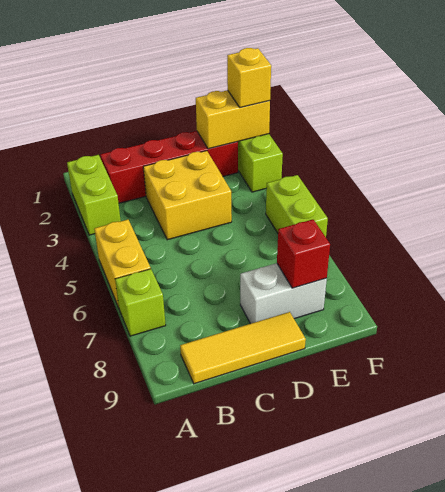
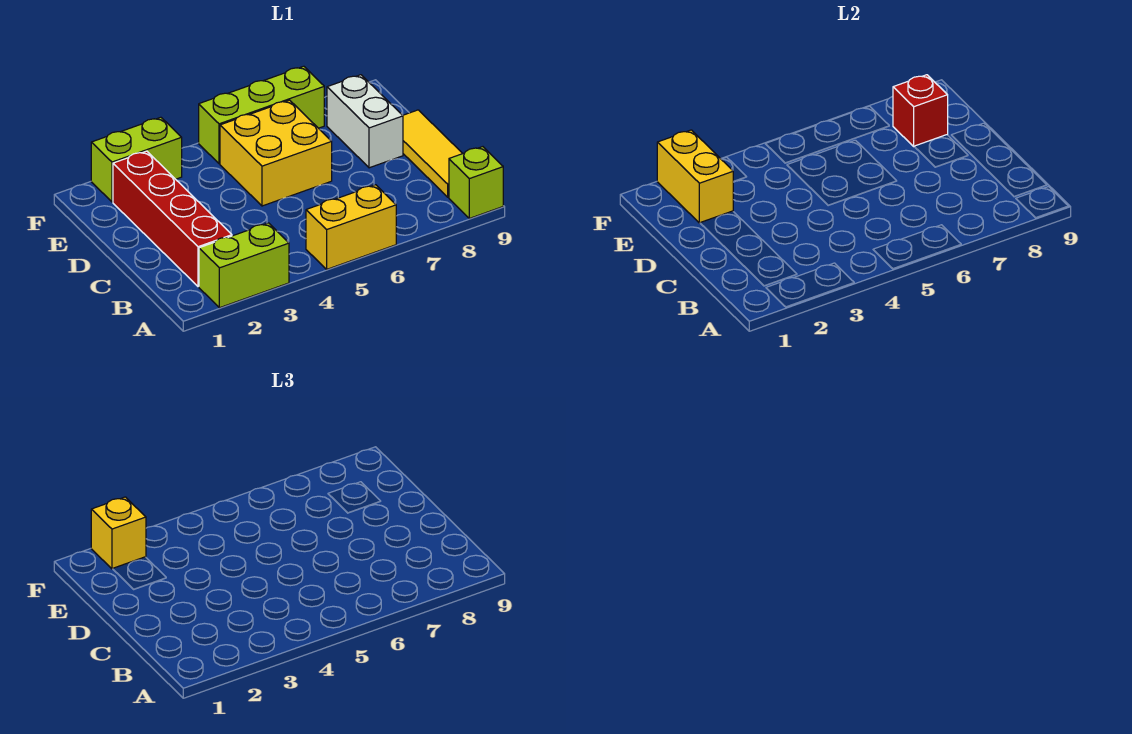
lime 1x1 brick [115,269,166,336] -> lime 1x1 brick moved to [449,147,503,218]
yellow 2x2 brick [143,151,232,240] -> yellow 2x2 brick moved to [220,100,332,206]
lime 1x2 brick [266,175,328,237] -> lime 1x3 brick [199,66,324,164]

